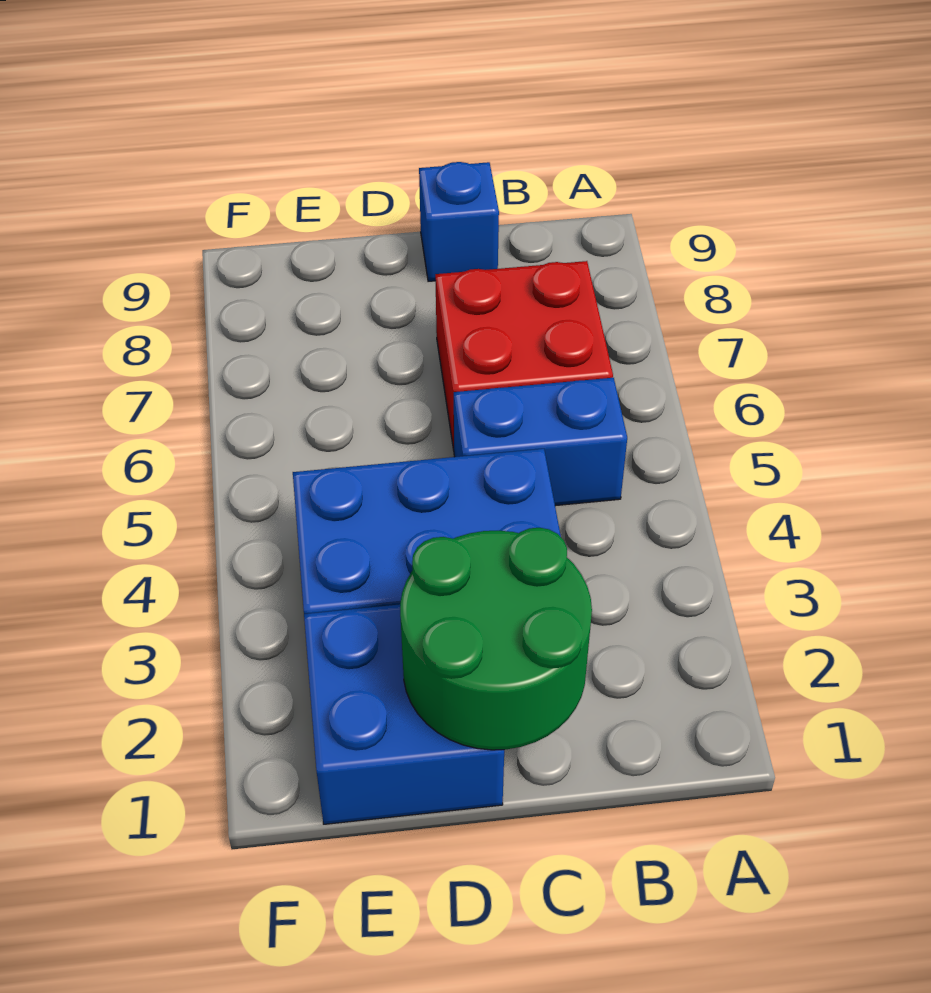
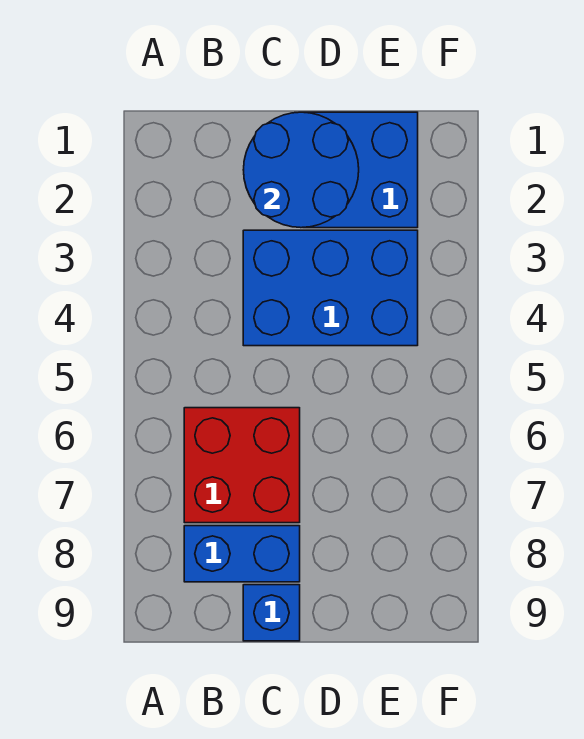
blue 1x2 brick [454,378,627,506] -> blue 1x2 brick moved to [184,526,300,582]
green 2x2 round brick [400,528,592,750] -> blue 2x2 round brick [243,112,359,228]

